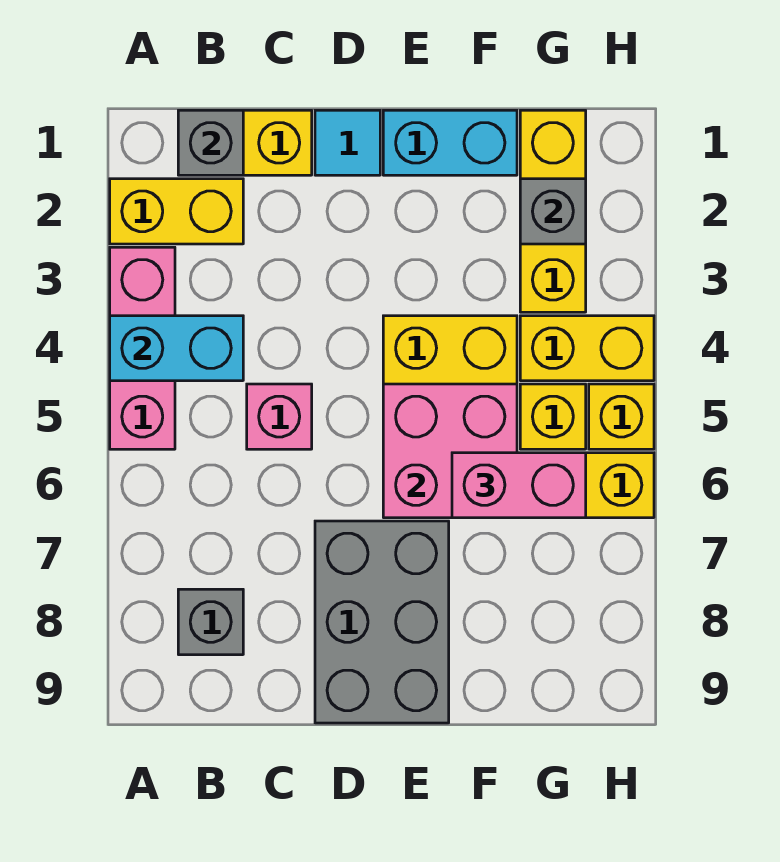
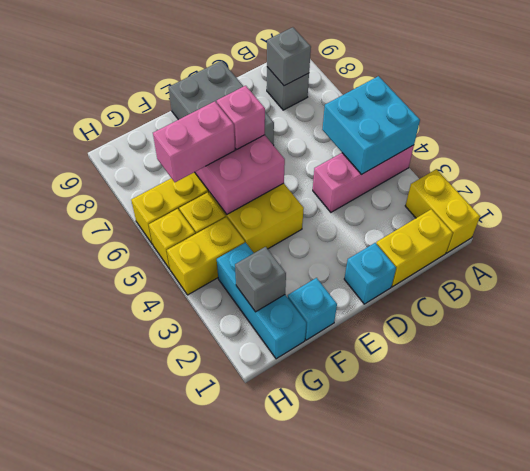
yellow 1x2 brick [110,179,243,244] -> yellow 1x2 brick turned to [405,169,480,253]
pink 1x3 brick [110,247,175,449] -> pink 1x3 brick turned to [313,145,414,212]
cyan 1x2 brick [110,316,243,381] -> cyan 2x2 brick [322,76,420,175]
grey 1x1 brick [178,110,243,175] -> grey 1x1 brick moved to [267,27,311,86]
pink 1x1 brick [247,384,312,449] -> pink 1x1 brick moved to [217,86,265,150]
cyan 1x1 tile [315,110,380,175] -> cyan 1x1 brick [344,243,396,304]
cyan 1x2 brick [383,110,517,175] -> cyan 1x1 brick [288,278,337,340]
yellow 1x3 brick [520,110,586,312] -> cyan 1x3 brick [217,243,306,359]

